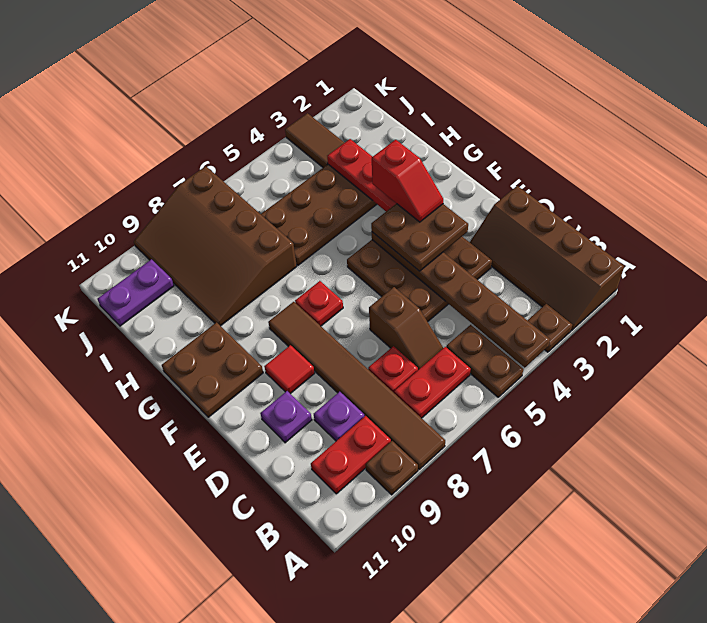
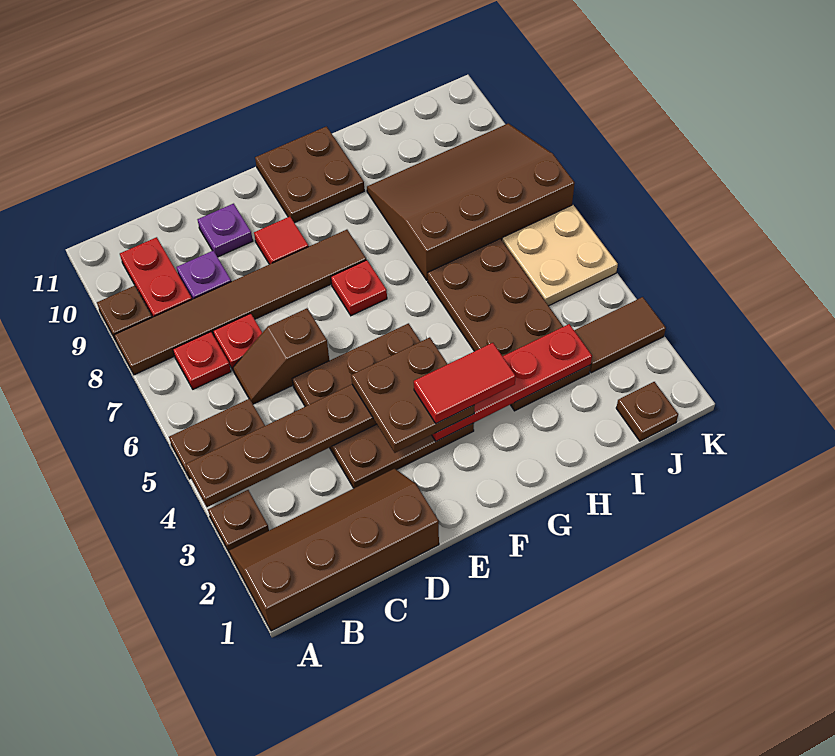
red 1x2 plate [394,347,471,418] -> red 1x1 plate [173,332,231,389]
red 1x2 slope [372,140,443,222] -> red 1x2 tile [414,343,516,424]
none -> brown 1x1 plate [616,382,678,441]
none -> tan 2x2 plate [502,205,618,306]
purple 1x2 plate [98,259,174,326] -> none

